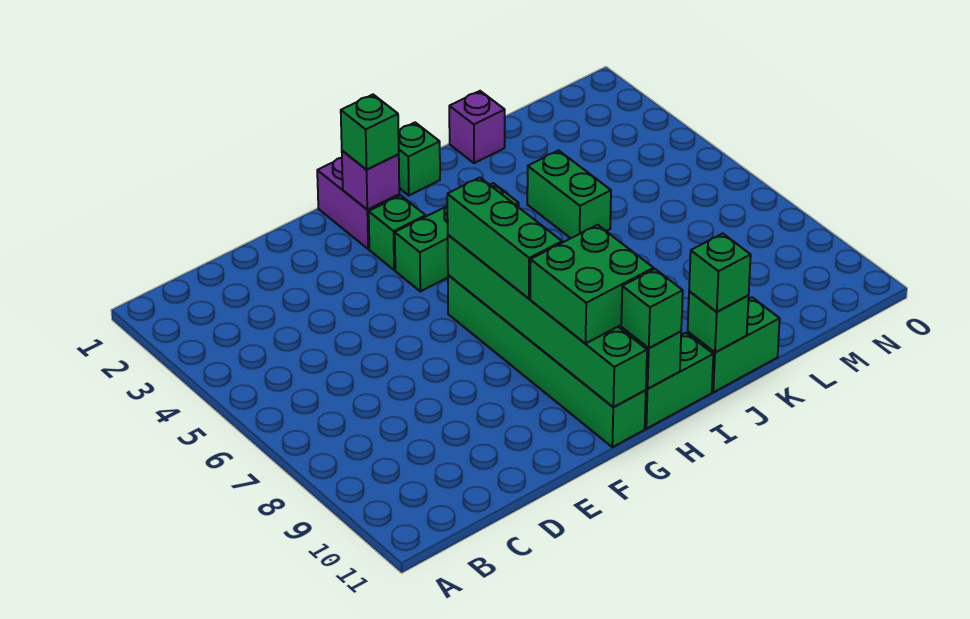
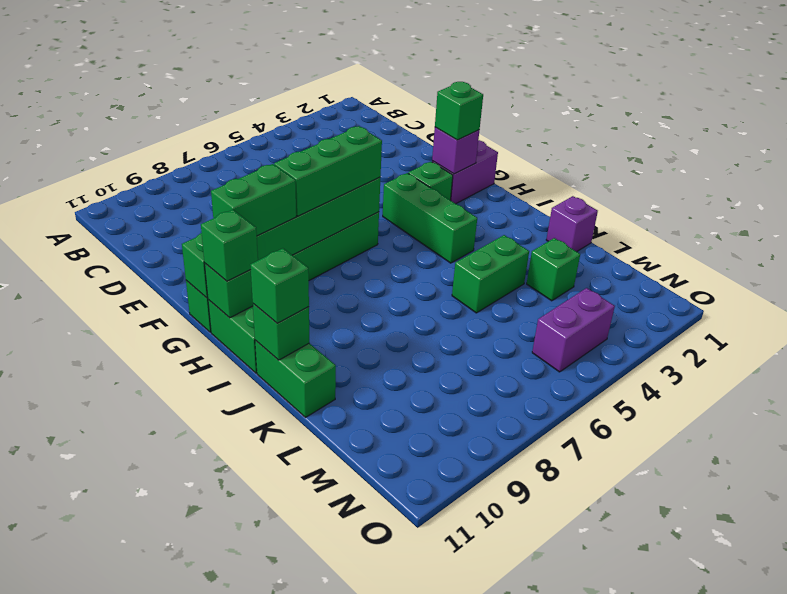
green 2x2 brick [530,225,654,343] -> green 1x2 brick [211,164,296,236]
green 1x1 brick [398,123,440,195] -> green 1x1 brick moved to [527,238,580,301]
none -> purple 1x2 brick [532,288,615,372]

